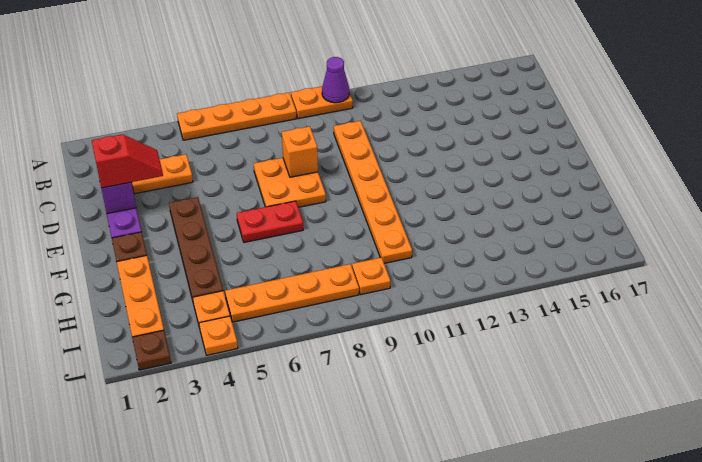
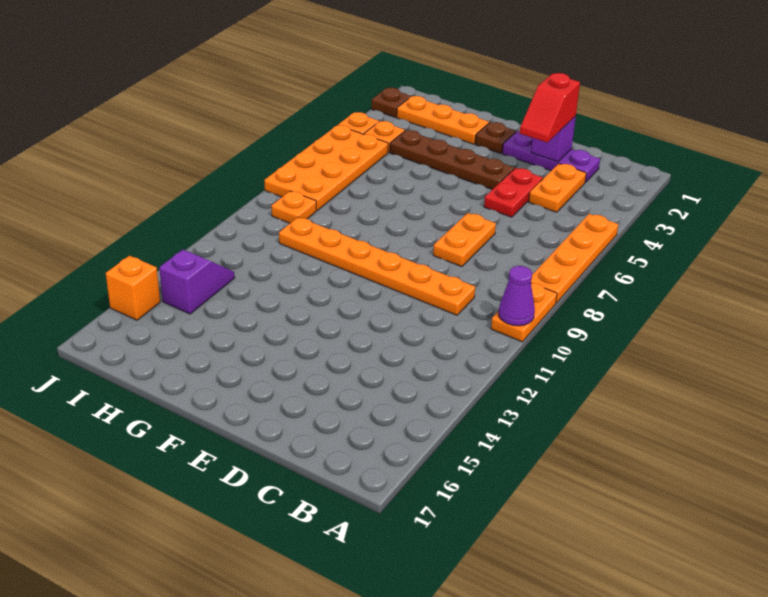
orange 2x2 plate [254,158,326,207] -> orange 1x2 plate [433,213,496,267]
orange 1x1 brick [282,126,318,177] -> orange 1x1 brick moved to [106,256,160,320]
red 1x2 plate [237,201,303,242] -> red 1x2 plate moved to [484,168,543,217]
orange 1x4 plate [225,264,359,322] -> orange 2x4 plate [264,125,388,210]
none -> purple 1x2 slope [159,249,235,314]

